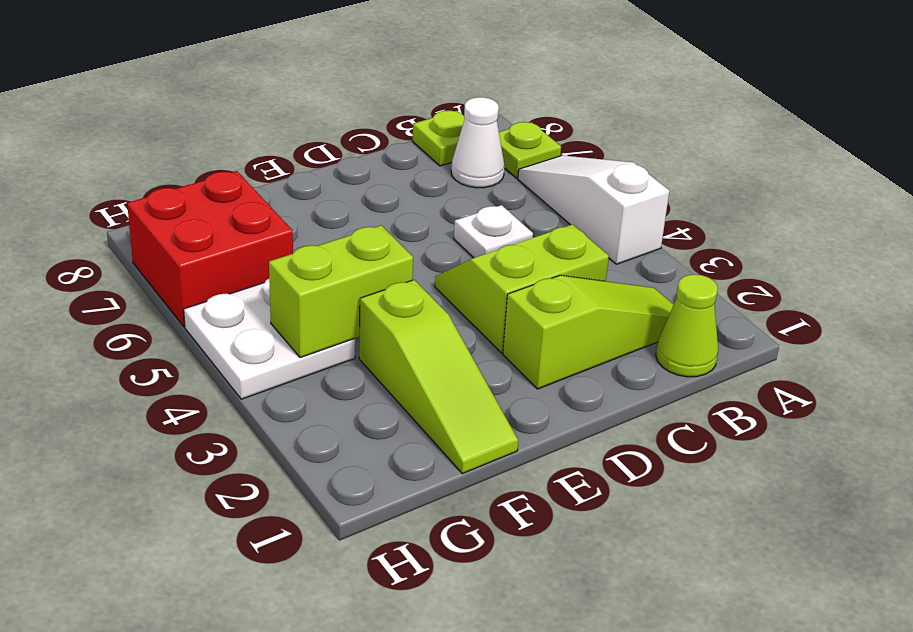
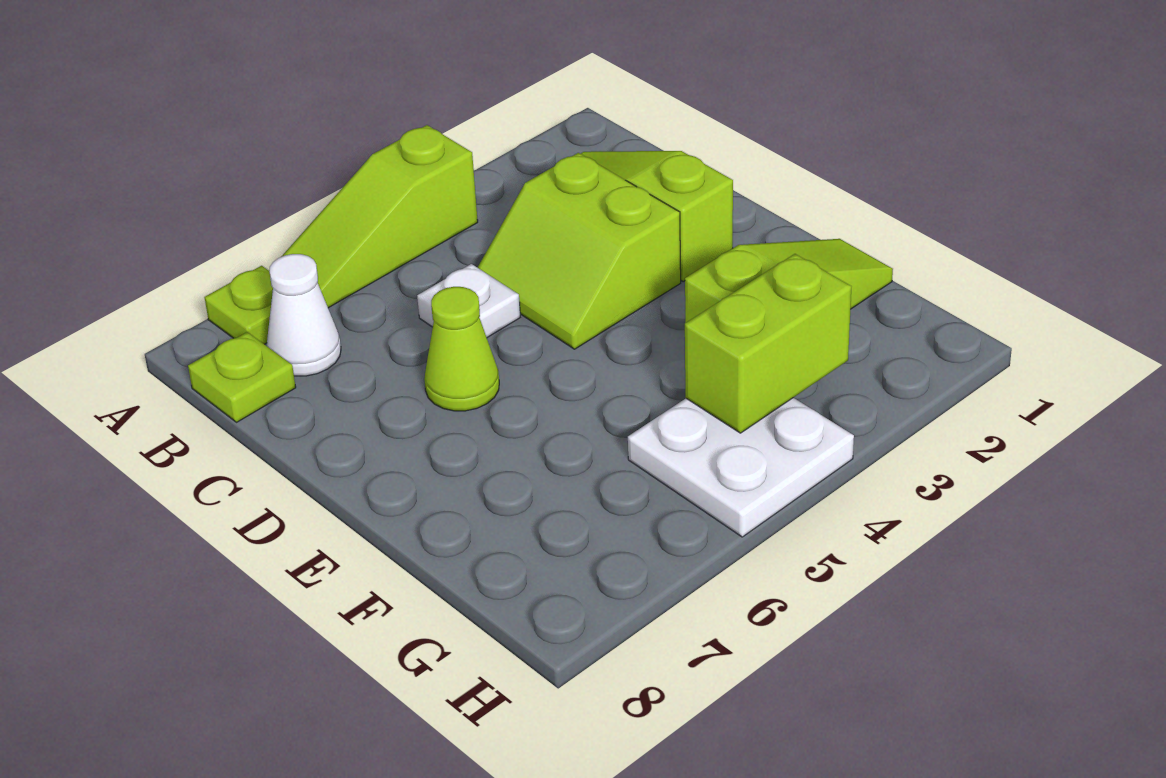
white 1x3 slope [518,156,669,264] -> lime 1x3 slope [269,125,478,308]
lime 1x1 cone [656,274,718,377] -> lime 1x1 cone moved to [424,287,499,411]
lime 1x2 brick [269,225,413,358] -> lime 1x2 brick turned to [685,254,851,433]
red 2x2 brick [127,171,293,327] -> none

